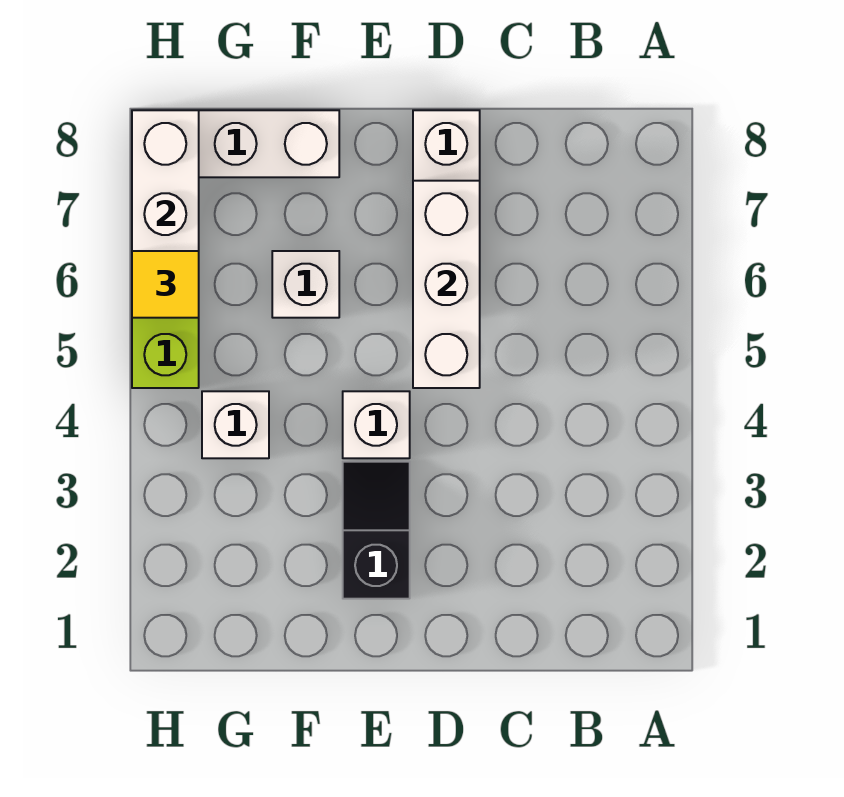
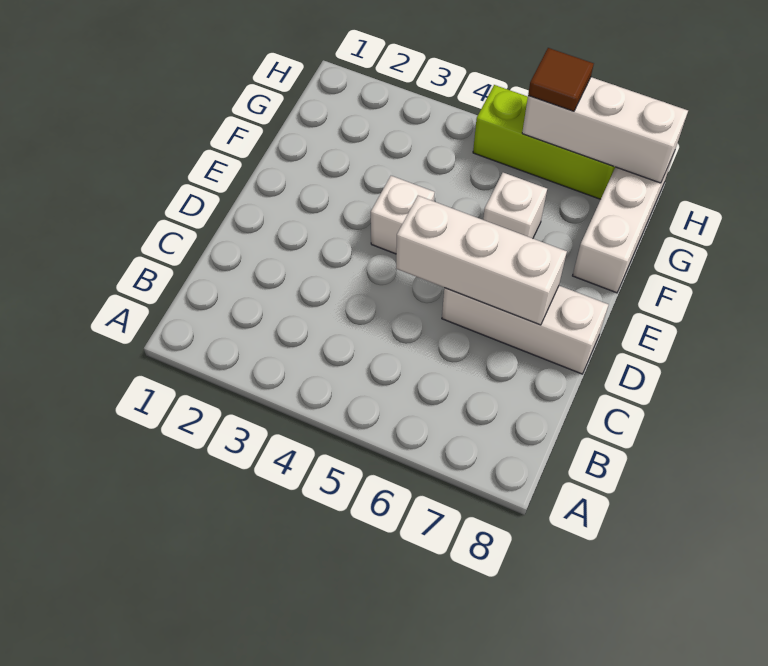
black 1x2 slope [343,462,410,599] -> none
white 1x1 brick [202,391,269,458] -> none
yellow 1x1 tile [132,251,199,318] -> brown 1x1 tile [528,48,594,111]

